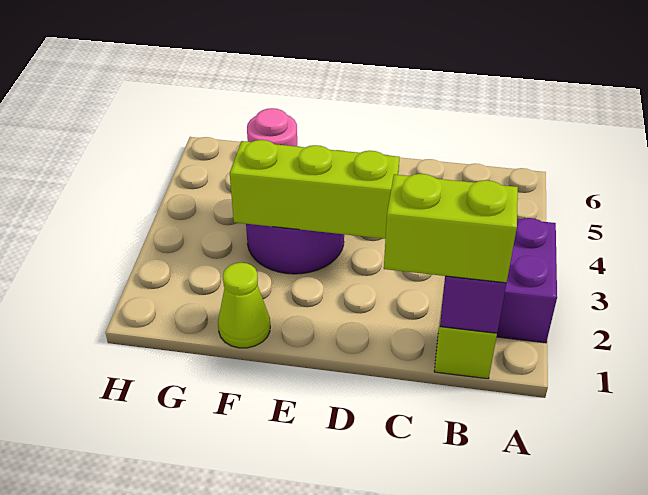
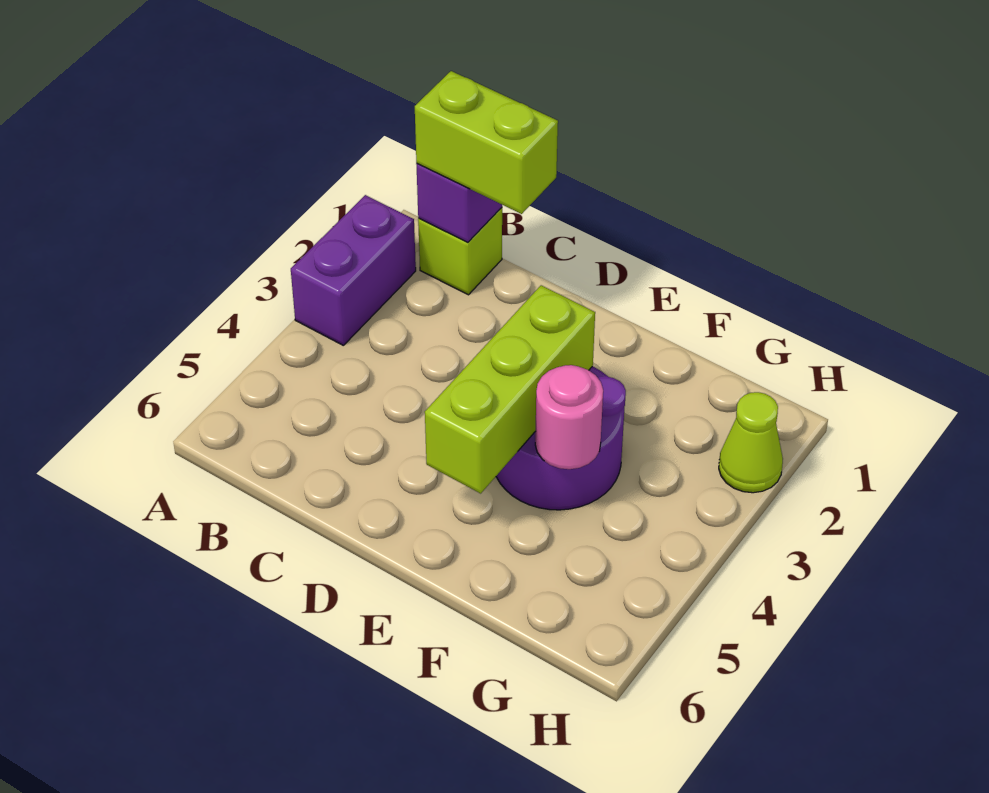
lime 1x3 brick [230,140,399,239] -> lime 1x3 brick turned to [425,285,595,493]
lime 1x1 cone [218,263,270,348] -> lime 1x1 cone moved to [719,392,783,493]

